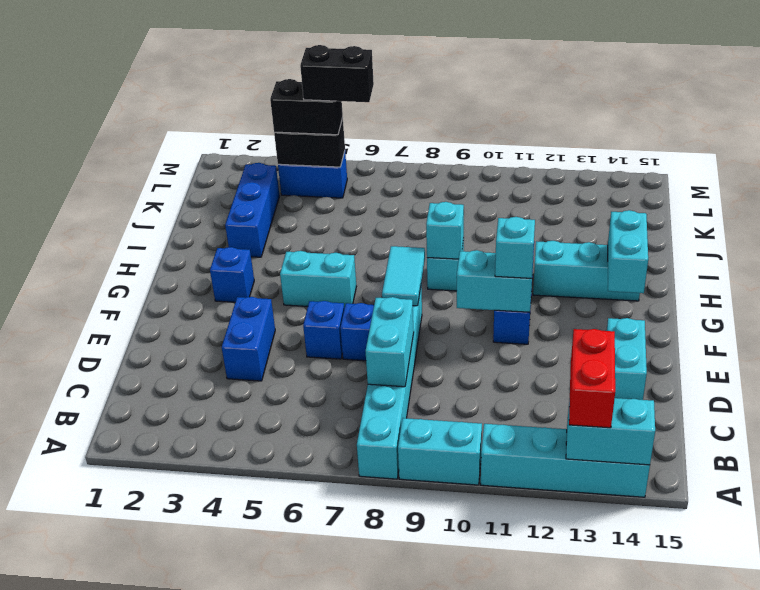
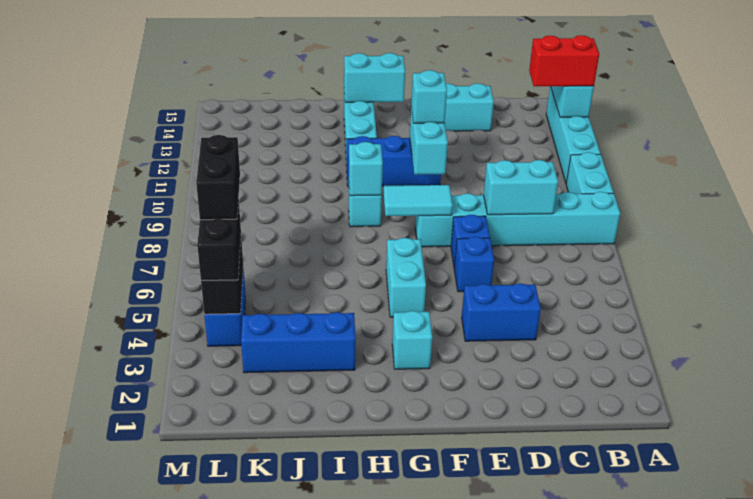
blue 1x1 brick [210,247,254,302] -> cyan 1x1 brick [392,311,432,369]

